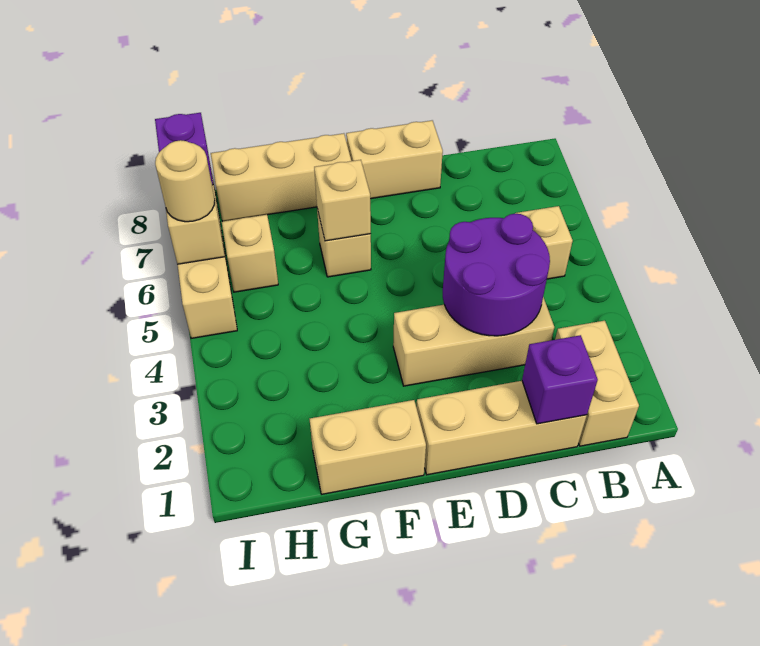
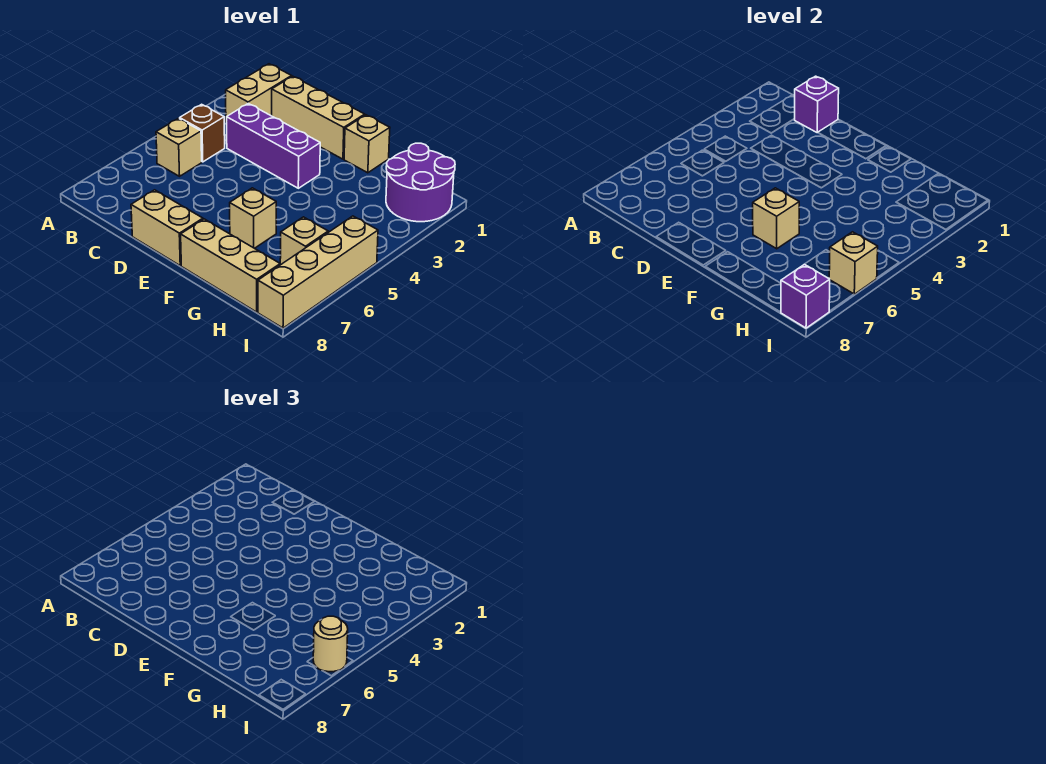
none -> brown 1x1 brick [180,104,225,162]
tan 1x3 brick [393,297,554,386] -> purple 1x3 brick [227,104,320,188]
purple 2x2 round brick [443,214,550,336] -> purple 2x2 round brick moved to [386,143,455,222]
tan 1x2 brick [310,400,426,494] -> tan 1x1 brick [344,115,390,173]

